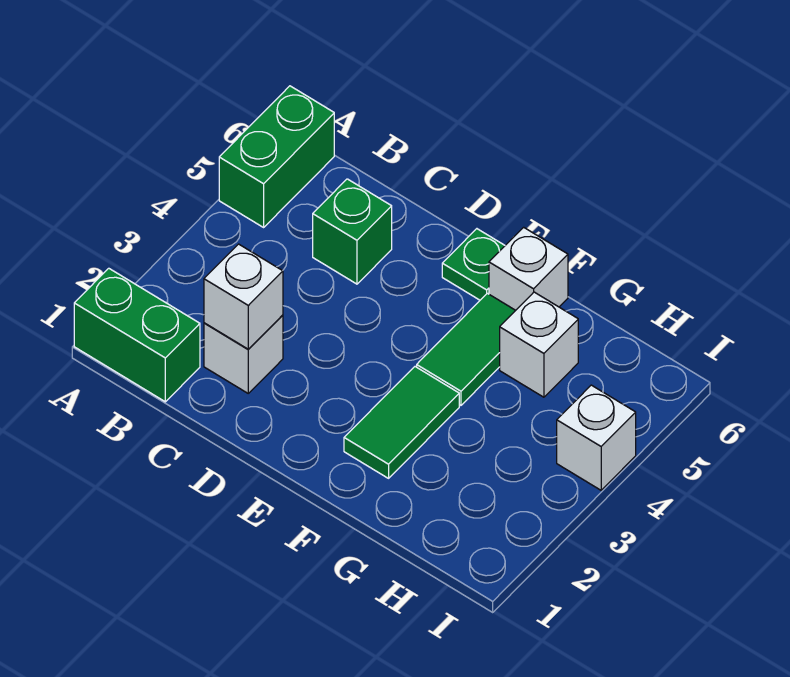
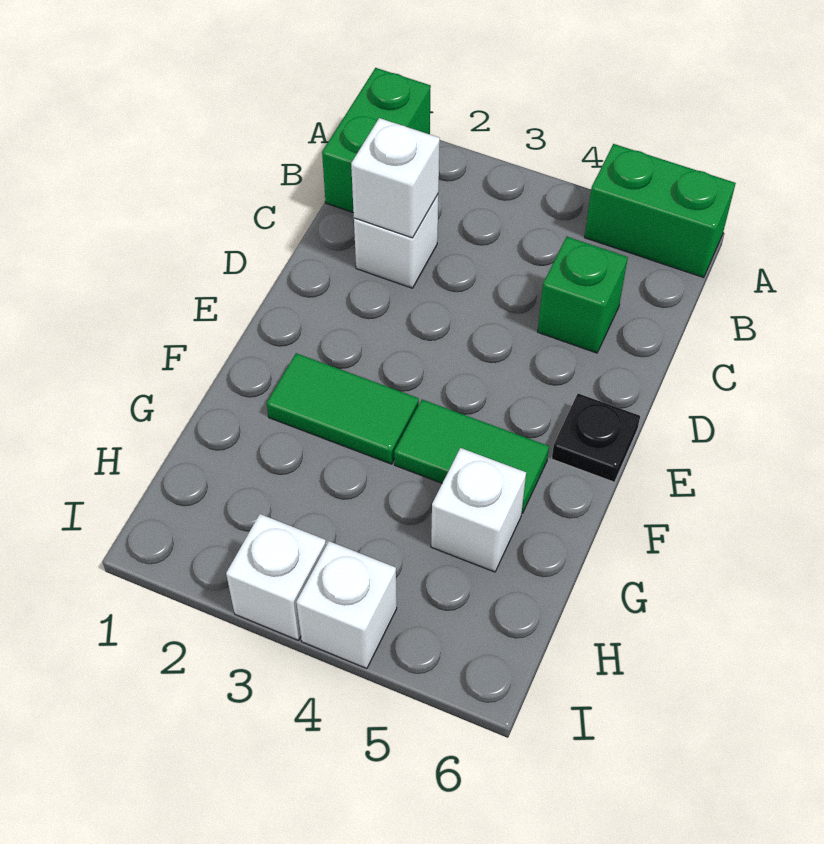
green 1x1 plate [442,229,505,300] -> black 1x1 plate [552,394,640,482]
white 1x1 brick [489,227,568,310] -> white 1x1 brick moved to [226,514,326,640]

